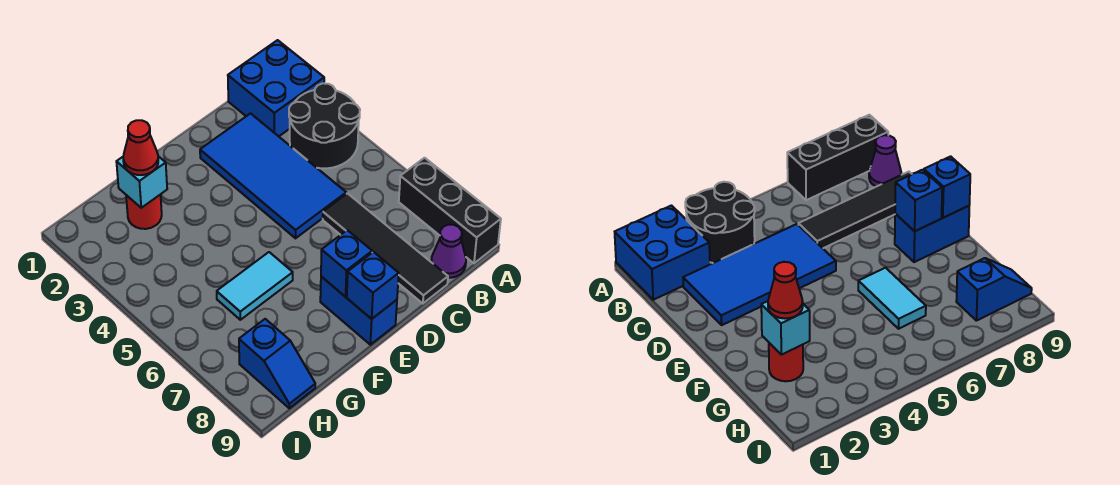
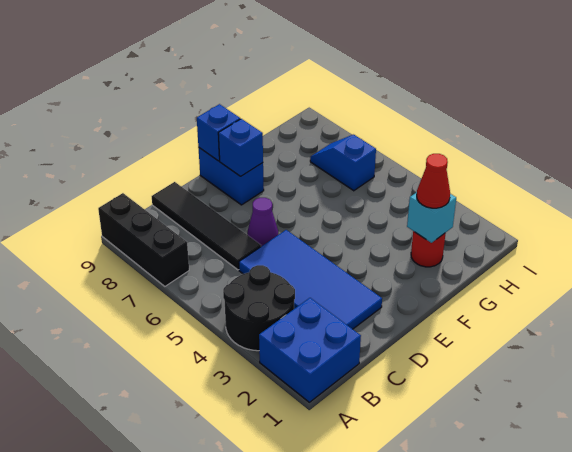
purple 1x1 cone [431,225,466,278] -> purple 1x1 cone moved to [247,198,278,246]
cyan 1x2 tile [217,252,293,320] -> none
blue 1x2 slope [239,319,315,408] -> blue 1x2 slope moved to [310,135,376,191]

